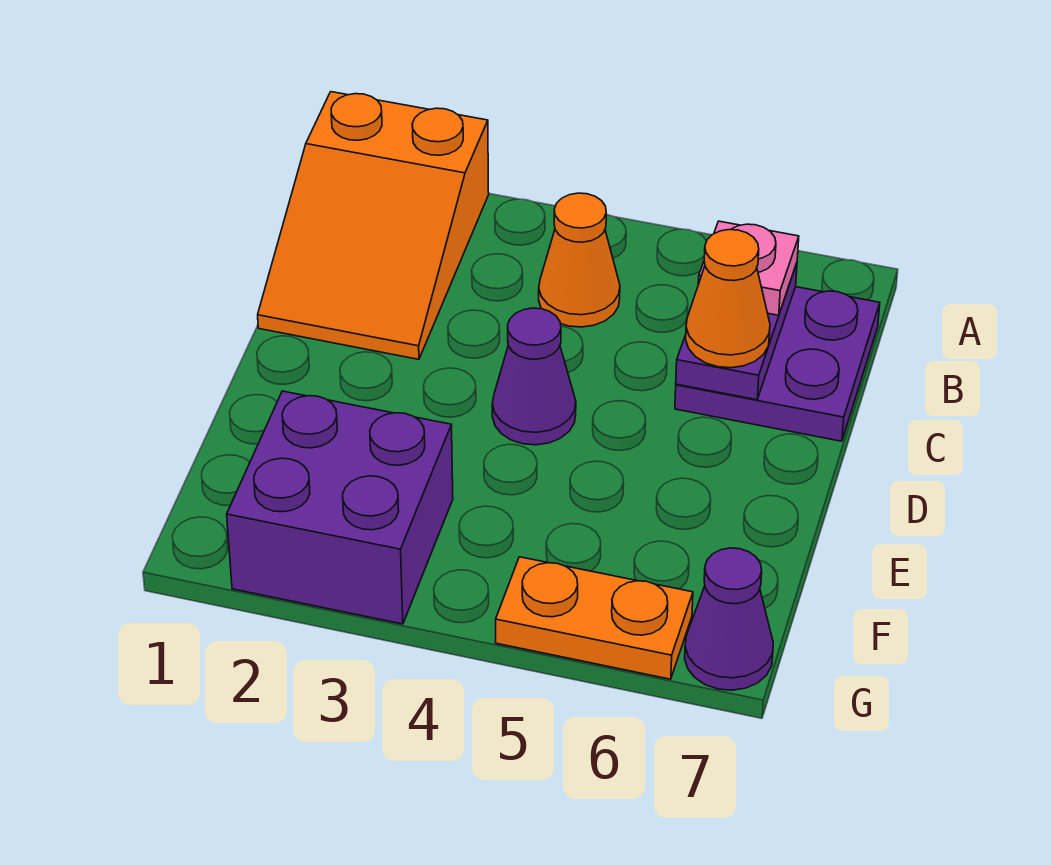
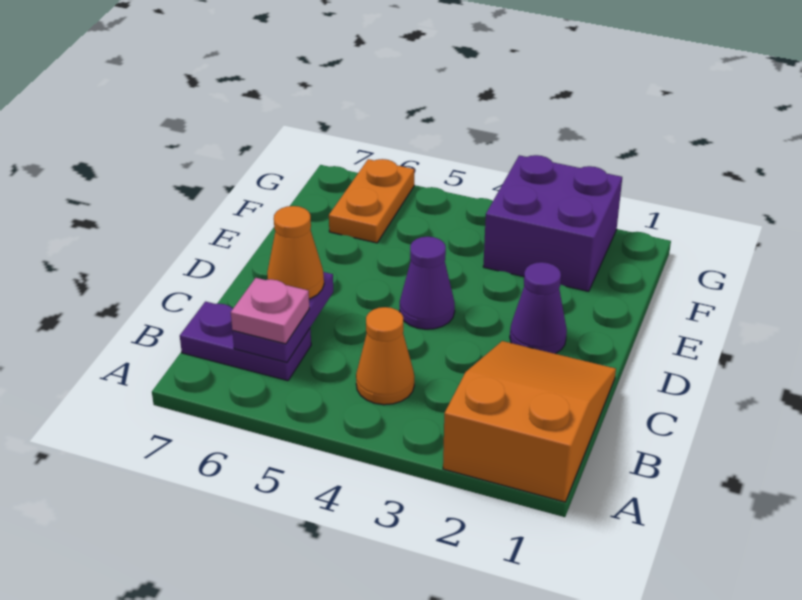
purple 2x2 plate [675,287,880,441] -> purple 1x2 plate [180,302,311,381]
orange 1x2 plate [496,557,693,679] -> orange 1x2 plate turned to [329,159,414,243]
purple 1x1 cone [685,548,773,690] -> purple 1x1 cone moved to [510,262,567,354]

